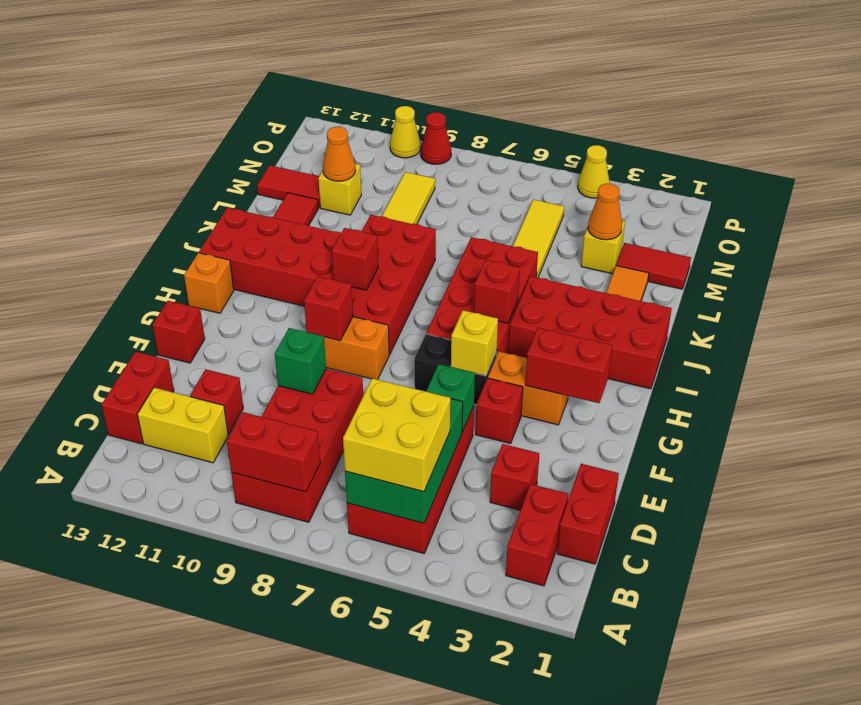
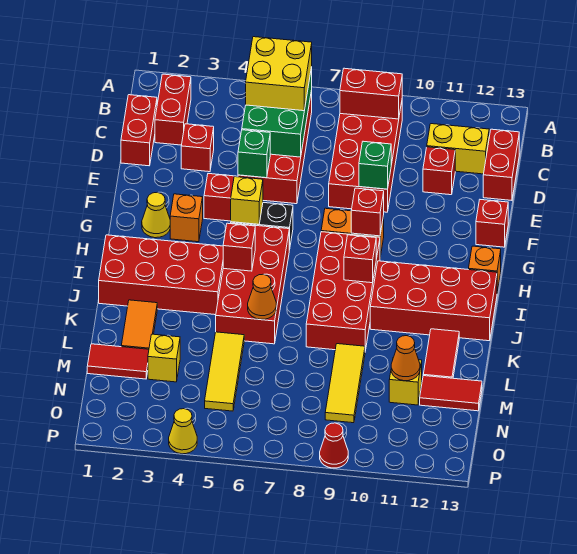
red 1x2 brick [525,328,612,403] -> none
orange 1x2 brick [488,351,568,425] -> orange 1x1 brick [170,194,203,242]
orange 1x1 cone [588,184,622,240] -> orange 1x1 cone moved to [248,274,276,319]
yellow 1x1 cone [390,106,421,158] -> yellow 1x1 cone moved to [142,193,170,238]

